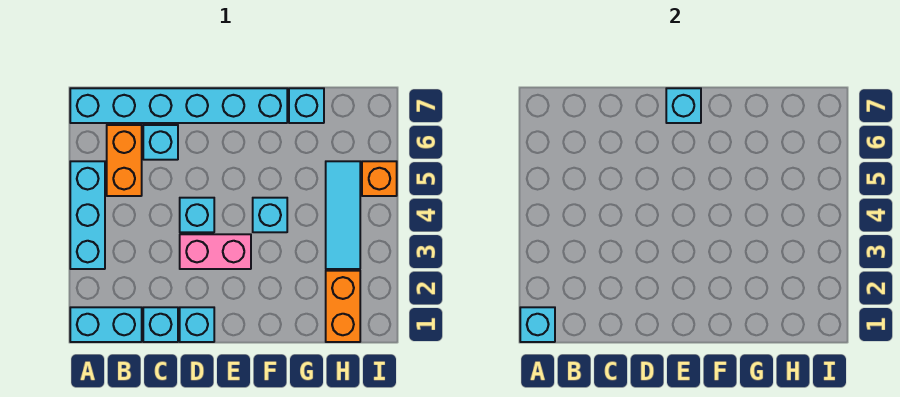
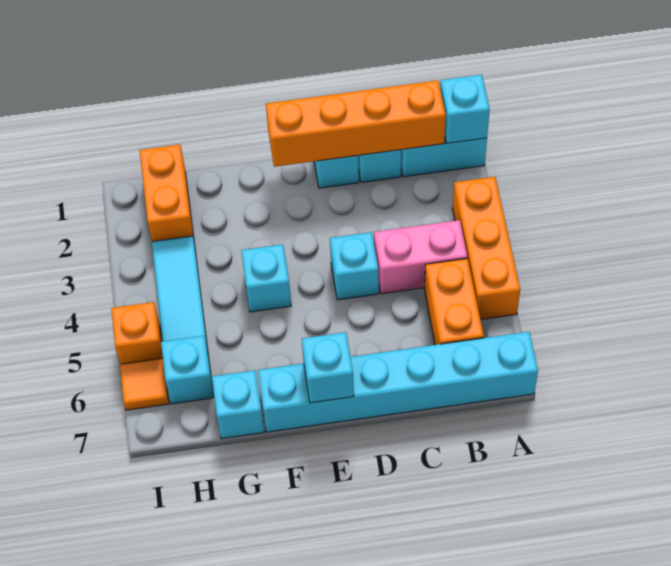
cyan 1x3 brick [70,161,105,269] -> orange 1x3 brick [453,177,520,320]
none -> orange 1x4 brick [266,80,446,167]
cyan 1x1 brick [143,125,178,160] -> cyan 1x1 brick moved to [161,336,214,404]
pink 1x2 brick [180,234,251,269] -> pink 1x2 brick moved to [374,220,467,294]
none -> orange 1x1 tile [120,358,169,410]

